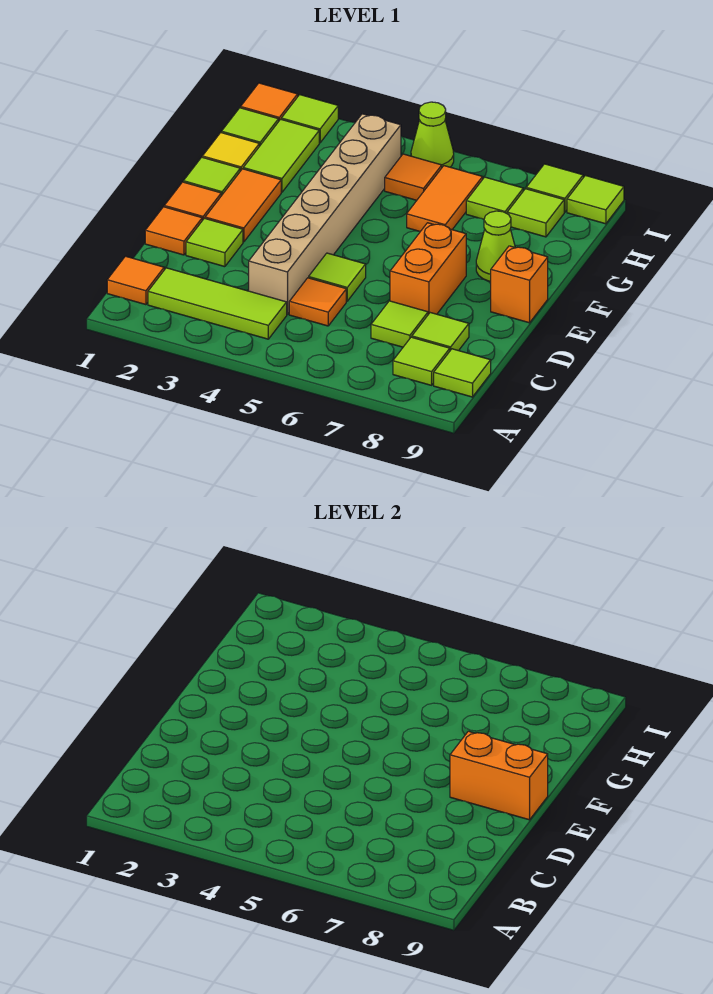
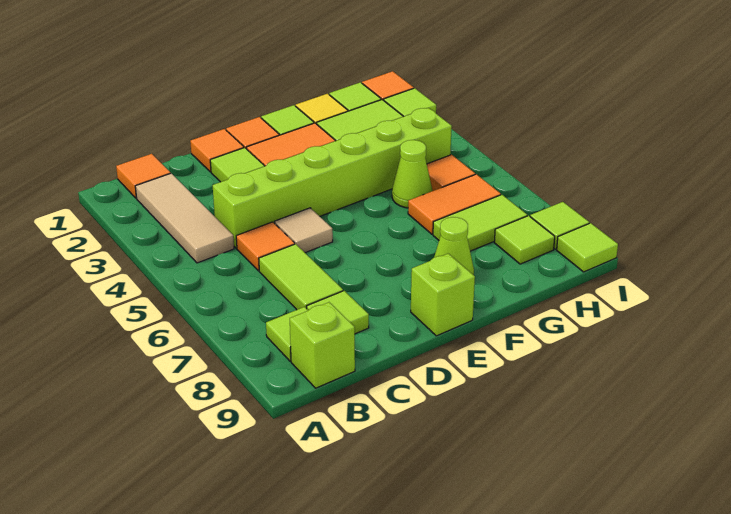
lime 1x3 tile [148,268,287,339] -> tan 1x3 tile [135,173,234,263]
lime 1x1 tile [434,349,491,397] -> lime 1x1 brick [290,302,355,388]
tan 1x6 brick [249,114,401,315] -> lime 1x6 brick [213,108,452,248]
lime 1x1 tile [371,301,428,347] -> lime 1x2 tile [259,244,343,310]
lime 1x1 tile [309,253,366,301] -> tan 1x1 tile [275,208,333,253]
orange 1x2 brick [390,223,466,314] -> none
orange 1x2 brick [450,731,548,820] -> none
orange 1x1 brick [491,246,548,323] -> lime 1x1 brick [411,254,475,336]
lime 1x1 tile [466,177,523,219] -> lime 1x2 tile [433,195,527,251]
lime 1x1 cone [411,102,454,167] -> lime 1x1 cone moved to [392,140,433,208]

